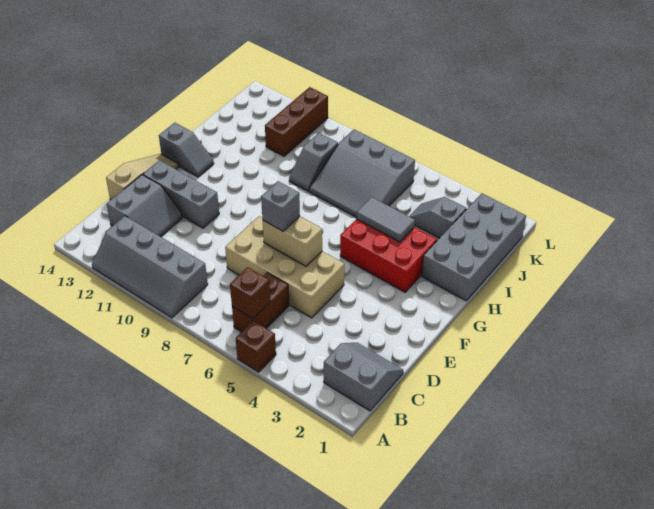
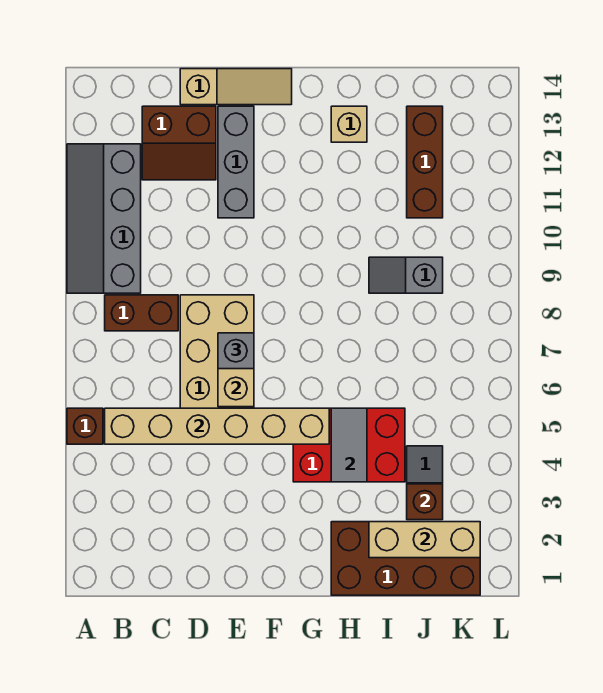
grey 2x2 slope [324,343,403,411] -> none
none -> tan 1x6 brick [105,408,329,444]
brown 1x2 brick [232,273,289,332] -> brown 1x2 brick moved to [105,295,178,331]
brown 1x1 brick [230,267,270,319] -> brown 1x1 brick moved to [407,484,443,520]
grey 2x2 slope [107,175,183,237] -> brown 2x2 slope [142,106,216,180]
red 2x3 brick [340,219,437,292] -> red 2x3 brick turned to [293,408,405,482]
grey 1x2 slope [159,123,214,177] -> none
grey 2x4 brick [422,193,526,301] -> brown 2x4 brick [331,522,480,595]
none -> tan 1x1 brick [331,106,367,142]
none -> tan 1x3 brick [369,522,480,558]
grey 3x3 slope [309,130,415,217] -> none
brown 1x3 brick [265,87,328,156] -> brown 1x3 brick turned to [407,106,443,218]

